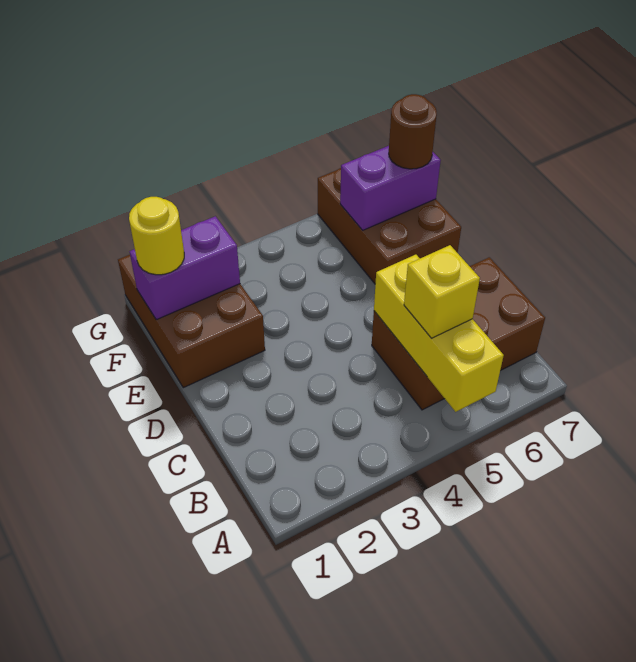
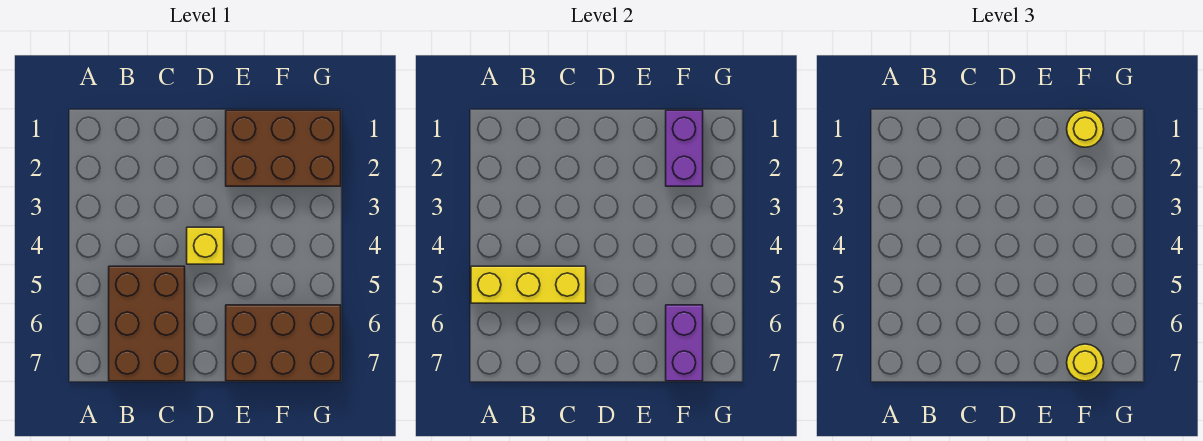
yellow 1x1 brick [404,245,480,338] -> yellow 1x1 brick moved to [187,227,224,264]
brown 1x1 round brick [389,94,437,169] -> yellow 1x1 round brick [1067,344,1104,381]

